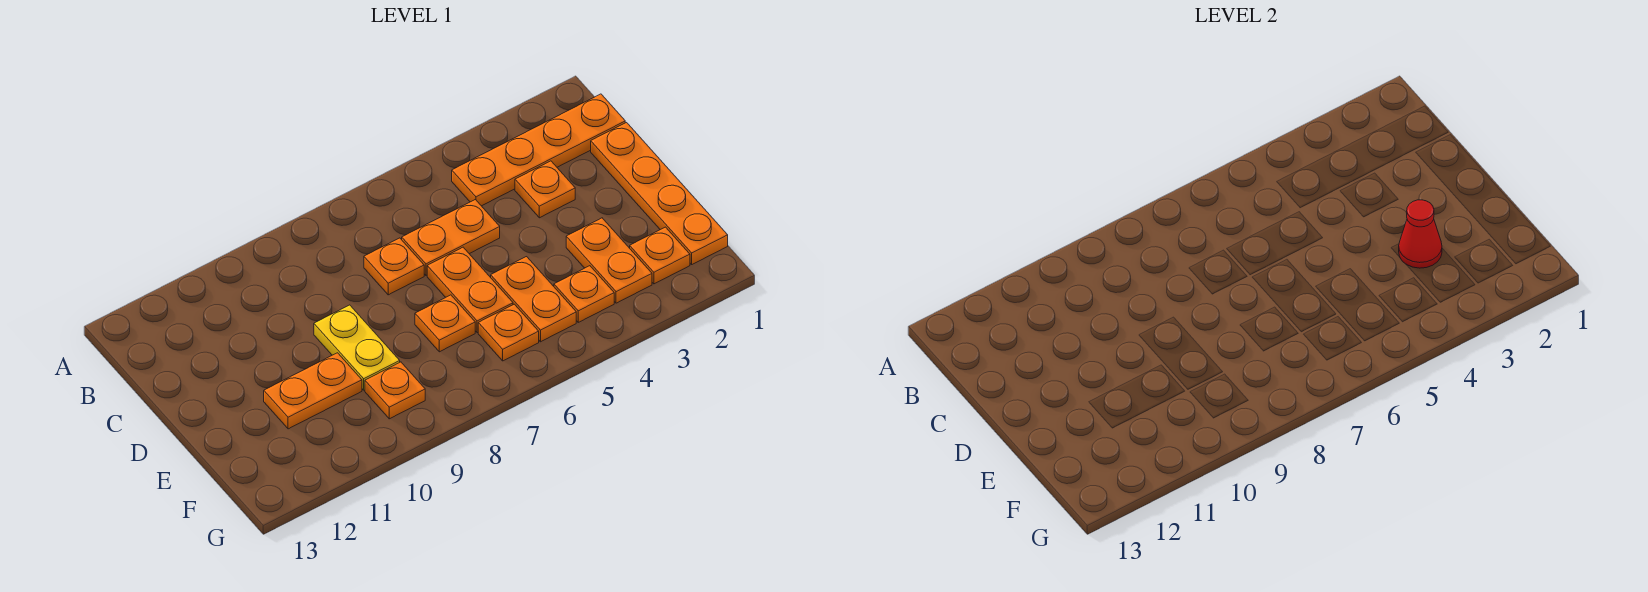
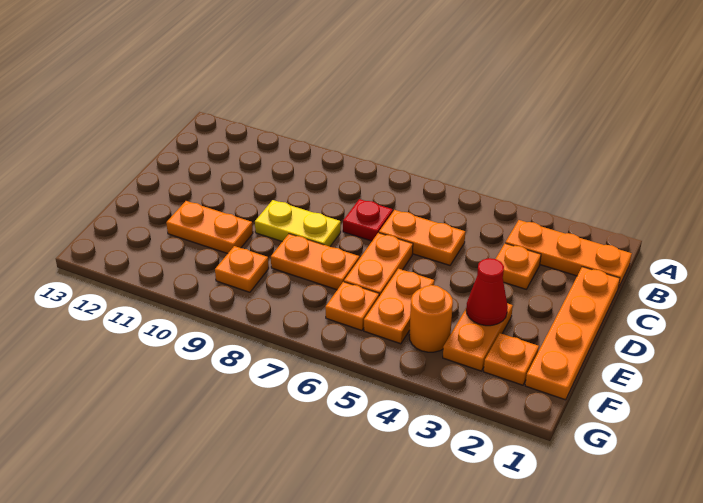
orange 1x4 plate [452,94,625,206] -> orange 1x3 plate [505,220,632,288]
orange 1x1 plate [364,238,424,295] -> red 1x1 plate [343,199,393,241]
yellow 1x2 plate [314,305,400,390] -> yellow 1x2 plate turned to [255,200,341,247]
orange 1x1 plate [415,295,475,352] -> orange 1x2 plate [271,234,359,290]
orange 1x1 plate [554,266,614,322] -> orange 1x1 round brick [409,285,453,352]

